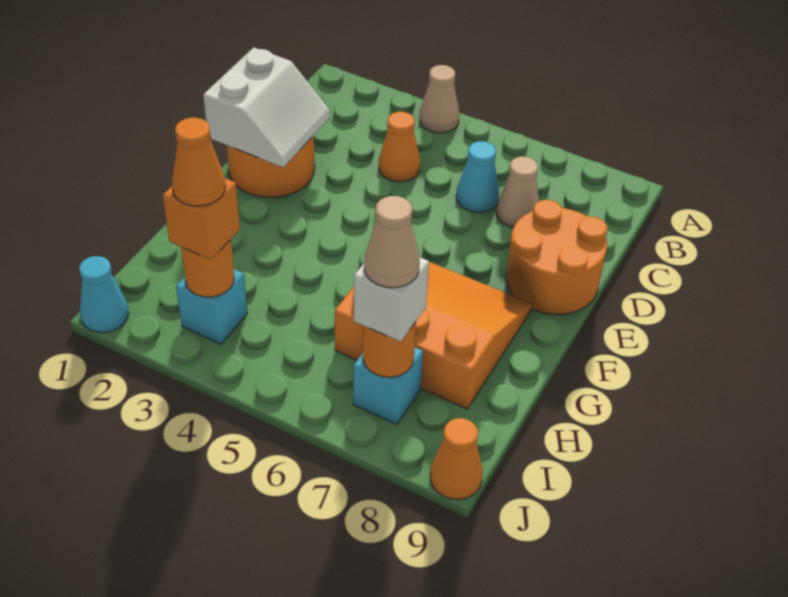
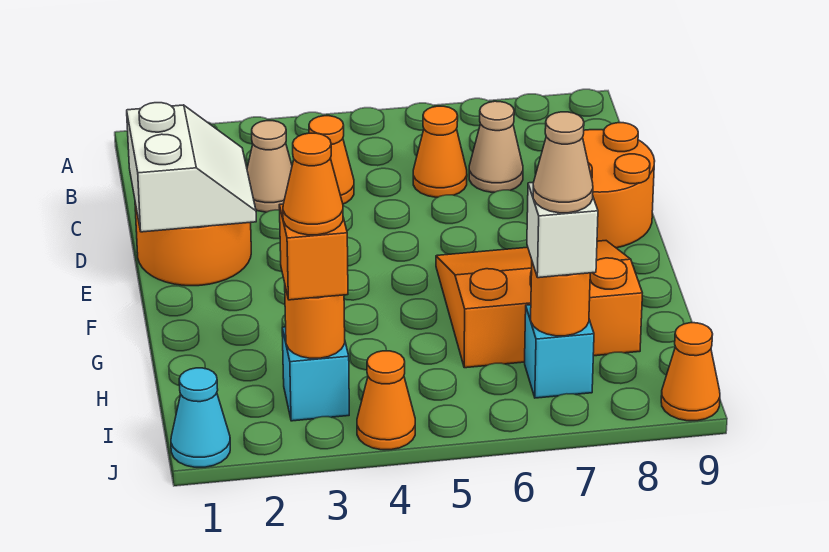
tan 1x1 cone [420,65,459,133] -> tan 1x1 cone moved to [247,121,292,212]
cyan 1x1 cone [456,141,499,212] -> orange 1x1 cone [413,106,467,197]
none -> orange 1x1 cone [357,351,415,450]

